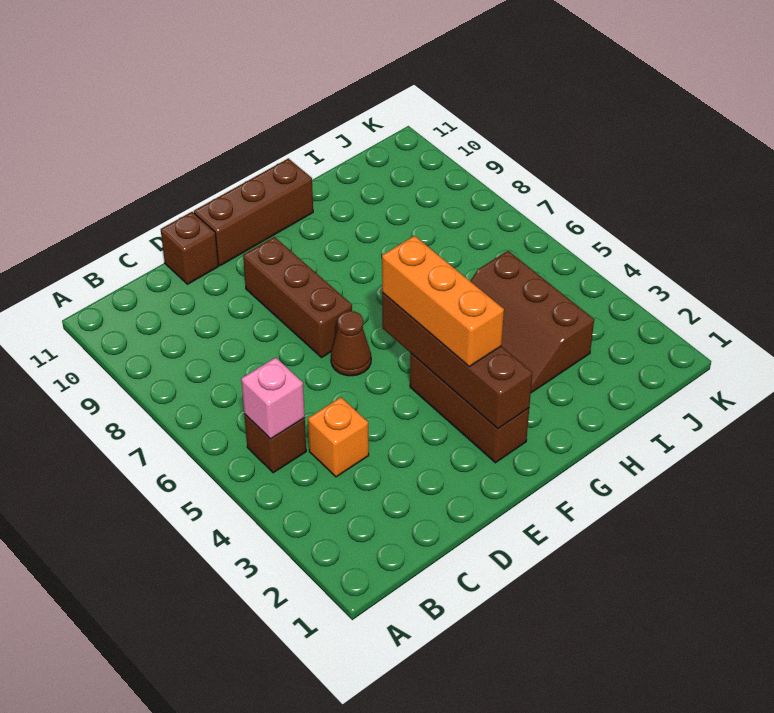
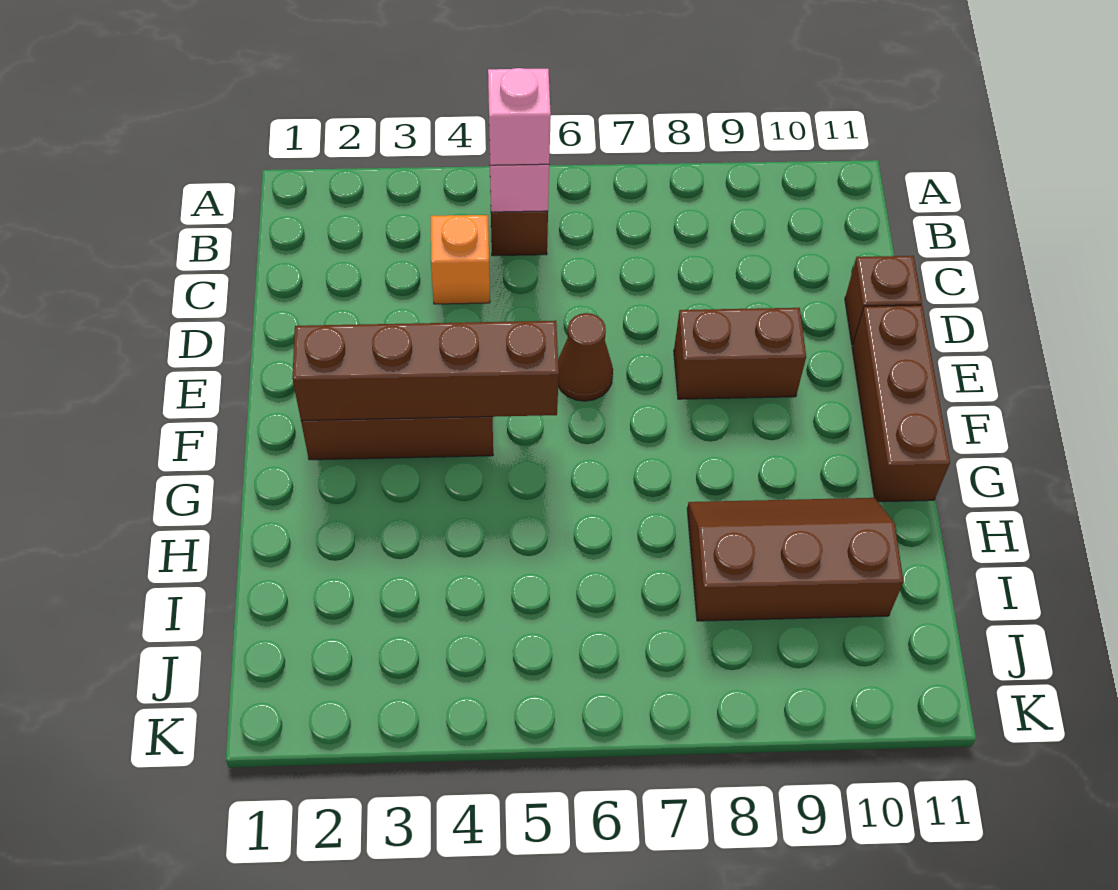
none -> pink 1x1 brick [488,68,551,165]
brown 1x3 brick [243,237,352,357] -> brown 1x2 brick [674,308,806,399]
orange 1x3 brick [382,236,504,366] -> none
brown 2x3 slope [470,251,594,393] -> brown 2x3 slope moved to [687,498,904,621]

